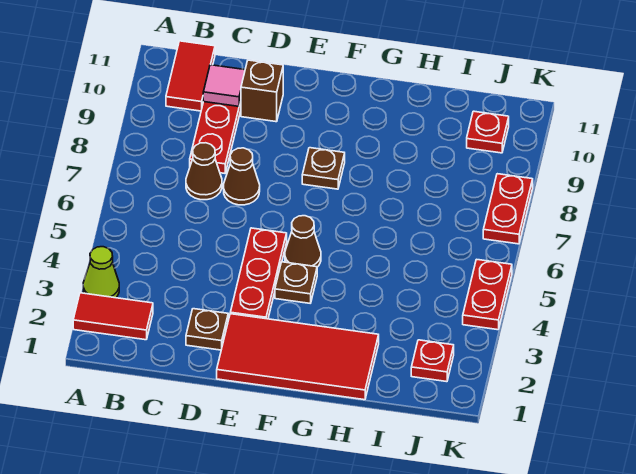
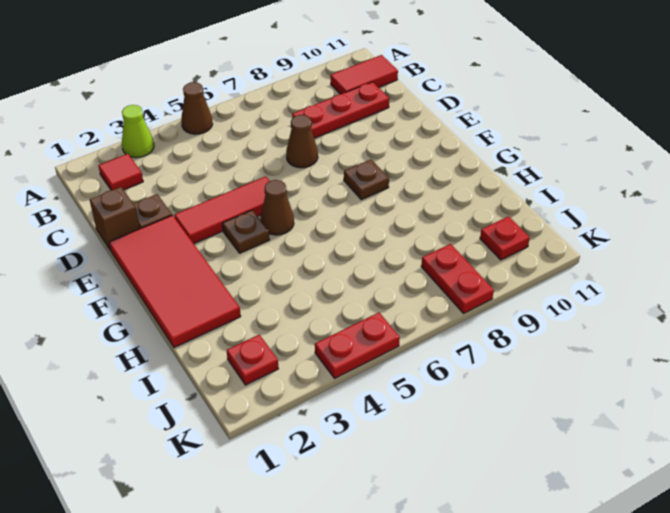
red 1x2 tile [73,293,153,340] -> red 1x1 tile [98,154,143,190]
brown 1x1 cone [186,143,222,200] -> brown 1x1 cone moved to [181,82,213,134]
pink 1x1 tile [203,65,245,106] -> none
brown 1x1 brick [241,60,283,122] -> brown 1x1 brick moved to [90,187,140,249]
red 1x3 plate [230,228,287,319] -> red 1x3 tile [174,176,269,244]
red 1x2 plate [483,174,533,244] -> red 1x2 plate turned to [421,244,494,313]

